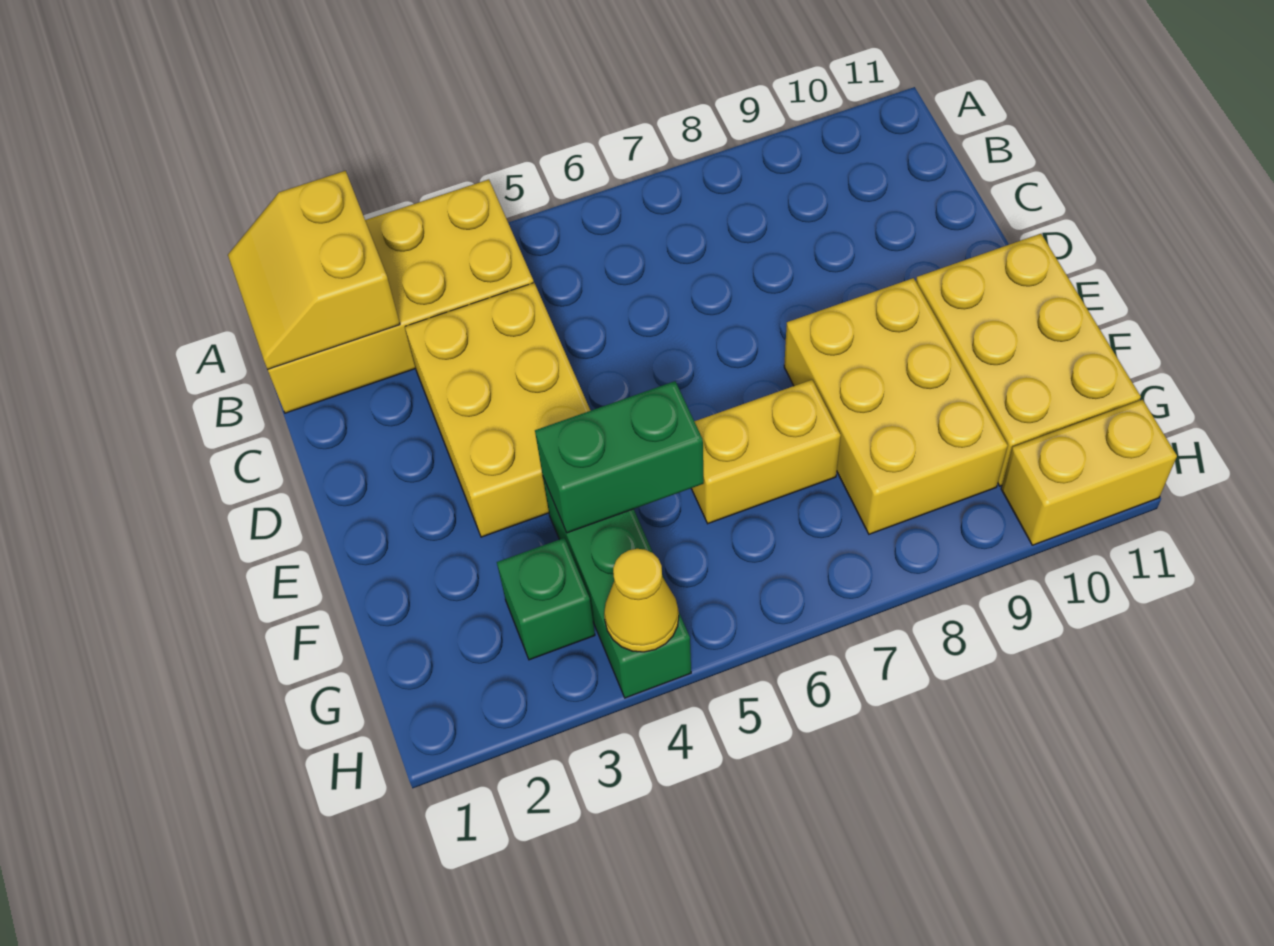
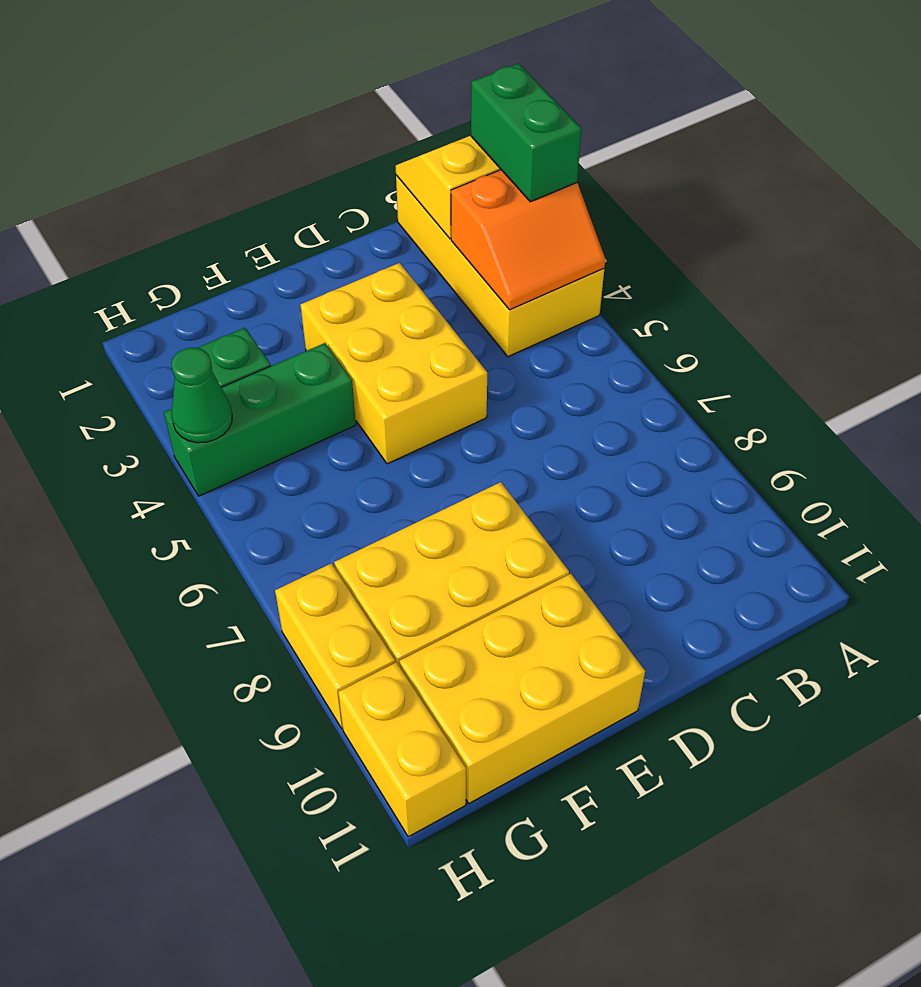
none -> orange 2x2 slope [451,170,605,310]
yellow 2x3 brick [405,283,591,537] -> yellow 2x3 brick turned to [300,263,487,464]
green 1x2 brick [535,381,704,533] -> green 1x2 brick moved to [471,63,581,202]
yellow 1x2 brick [691,380,841,524] -> yellow 1x2 brick moved to [275,563,395,728]
yellow 1x1 cone [604,548,679,652] -> green 1x1 cone [171,347,232,443]

